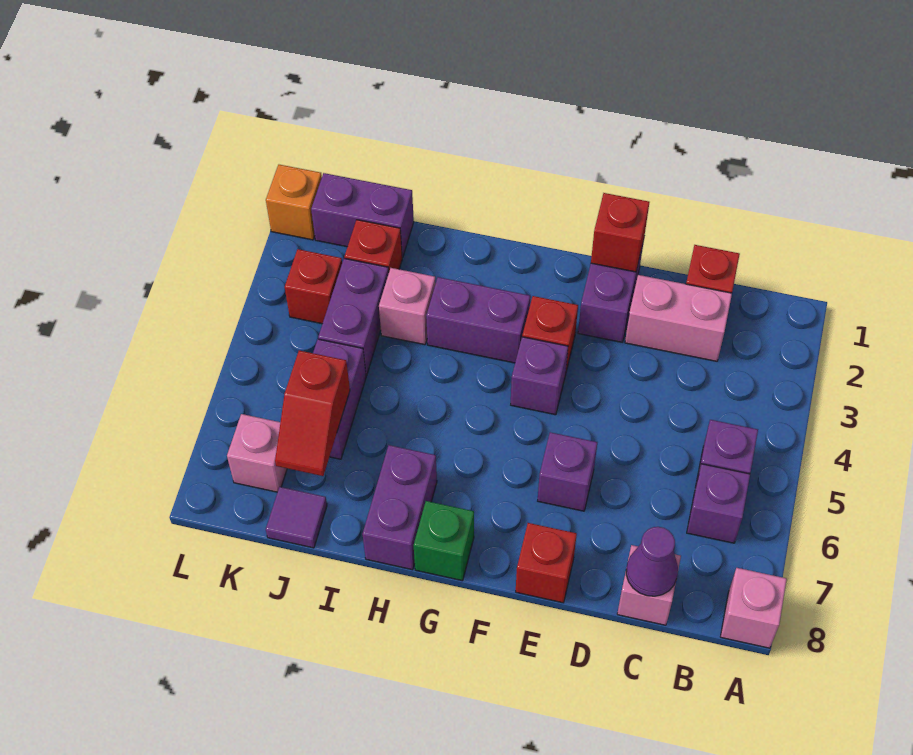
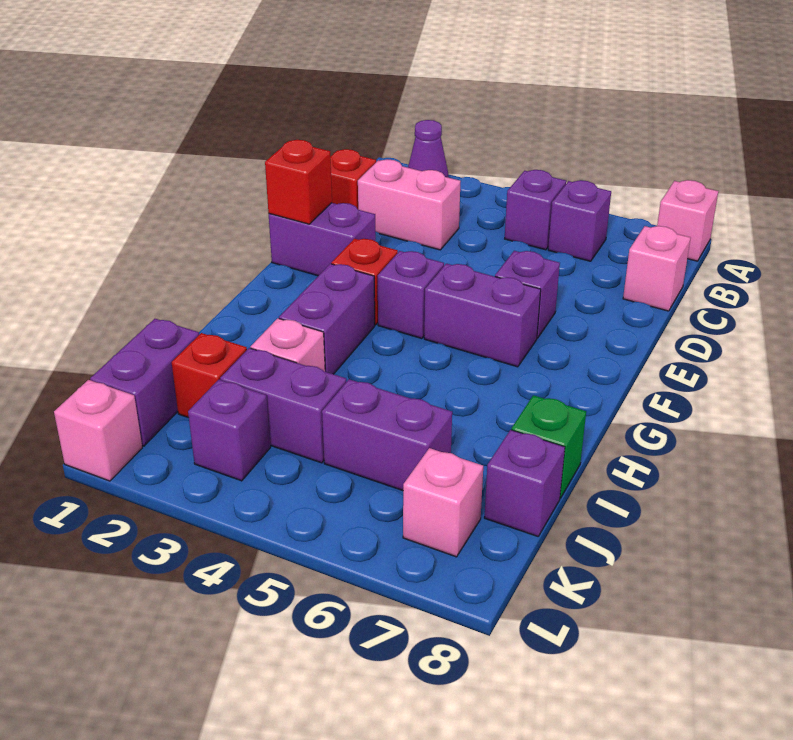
pink 1x2 brick [625,275,732,361] -> pink 1x2 brick turned to [358,159,461,250]
purple 1x1 cone [626,527,678,596] -> purple 1x1 cone moved to [408,120,448,177]
red 1x1 brick [516,523,577,603] -> none
green 1x1 brick [414,501,474,581] -> green 1x1 brick moved to [511,395,586,498]
purple 1x2 brick [362,445,437,570] -> purple 1x2 brick moved to [424,264,541,367]
red 1x2 slope [275,351,350,476] -> none
purple 1x1 tile [266,487,327,548] -> purple 1x1 brick [484,430,565,536]
red 1x1 brick [285,249,342,324] -> purple 1x1 brick [188,380,270,481]
orange 1x1 brick [266,165,322,240] -> pink 1x1 brick [54,380,142,481]

